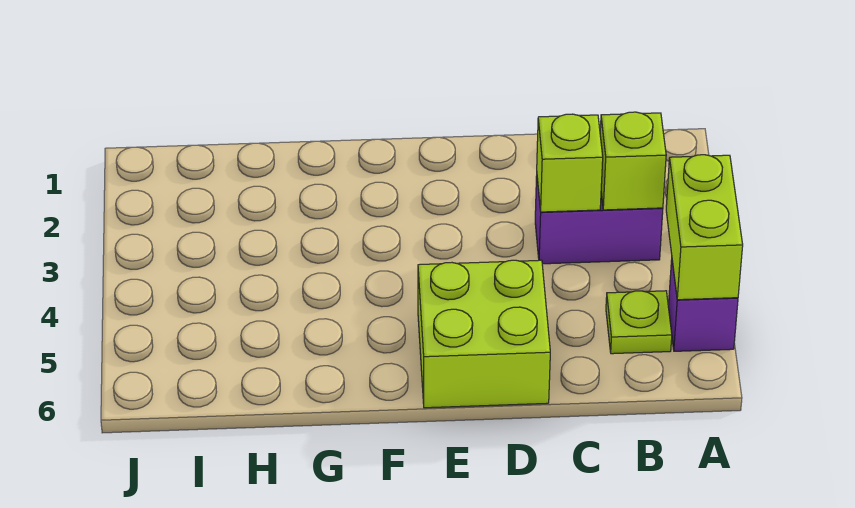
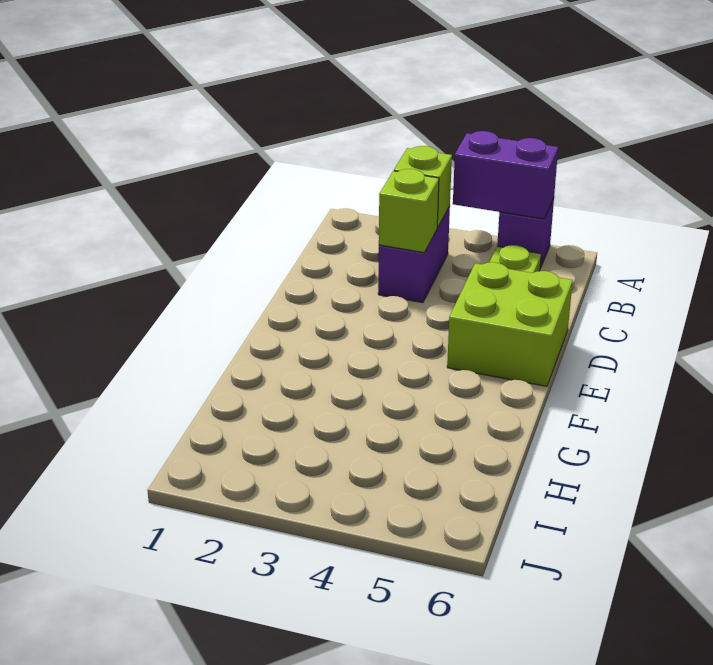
lime 1x2 brick [666,155,743,300] -> purple 1x2 brick [453,131,558,219]

